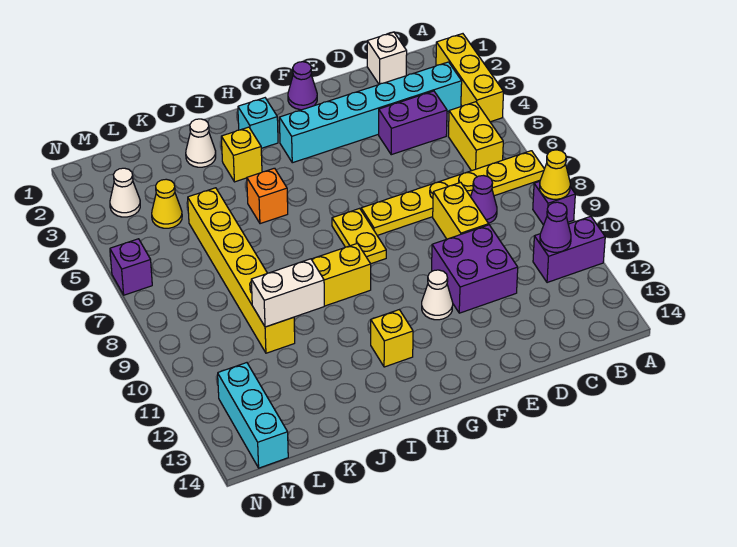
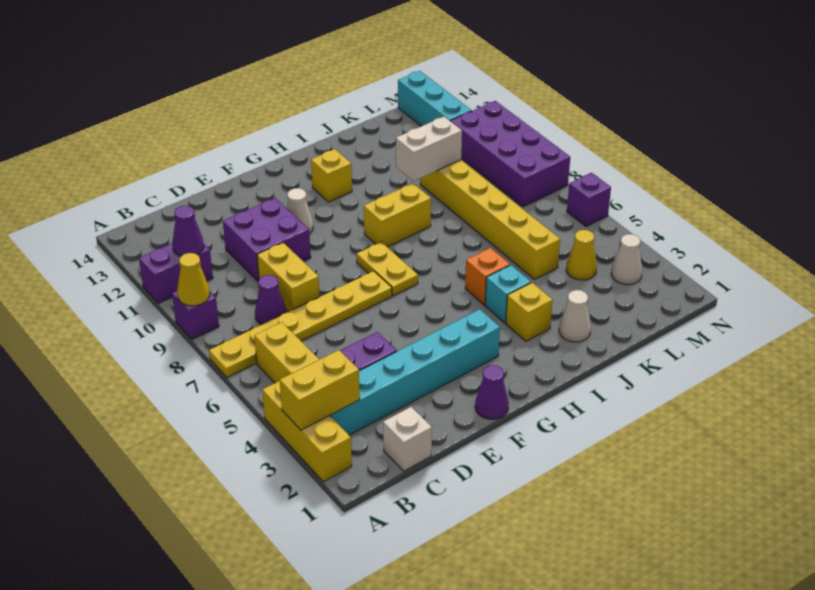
none -> yellow 1x2 brick [280,350,360,430]
cyan 1x1 brick [238,98,278,148] -> cyan 1x1 brick moved to [485,265,531,323]
none -> purple 2x4 brick [451,101,570,207]

